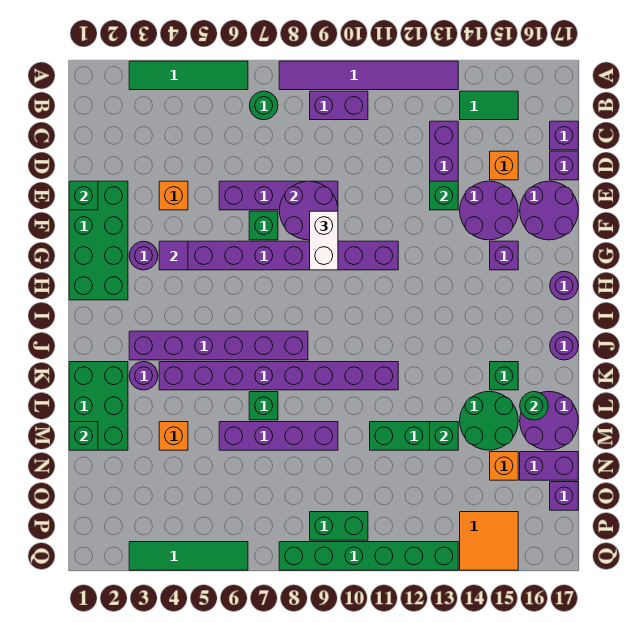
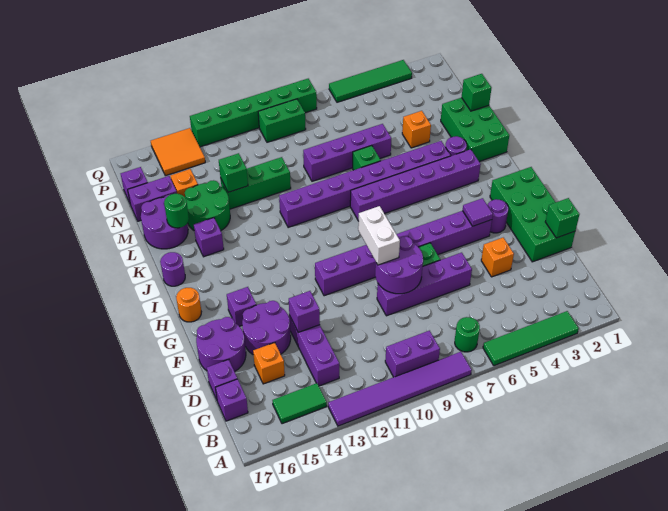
green 1x1 brick [430,181,458,210] -> purple 1x1 brick [289,291,320,333]
purple 1x1 round brick [550,271,578,300] -> orange 1x1 round brick [176,288,201,322]
green 1x1 brick [490,362,518,390] -> purple 1x1 brick [194,218,224,257]

